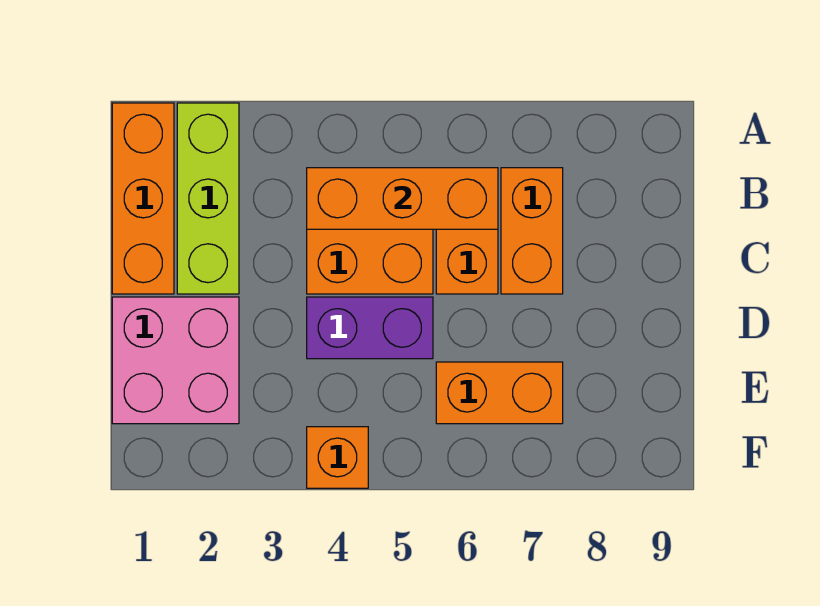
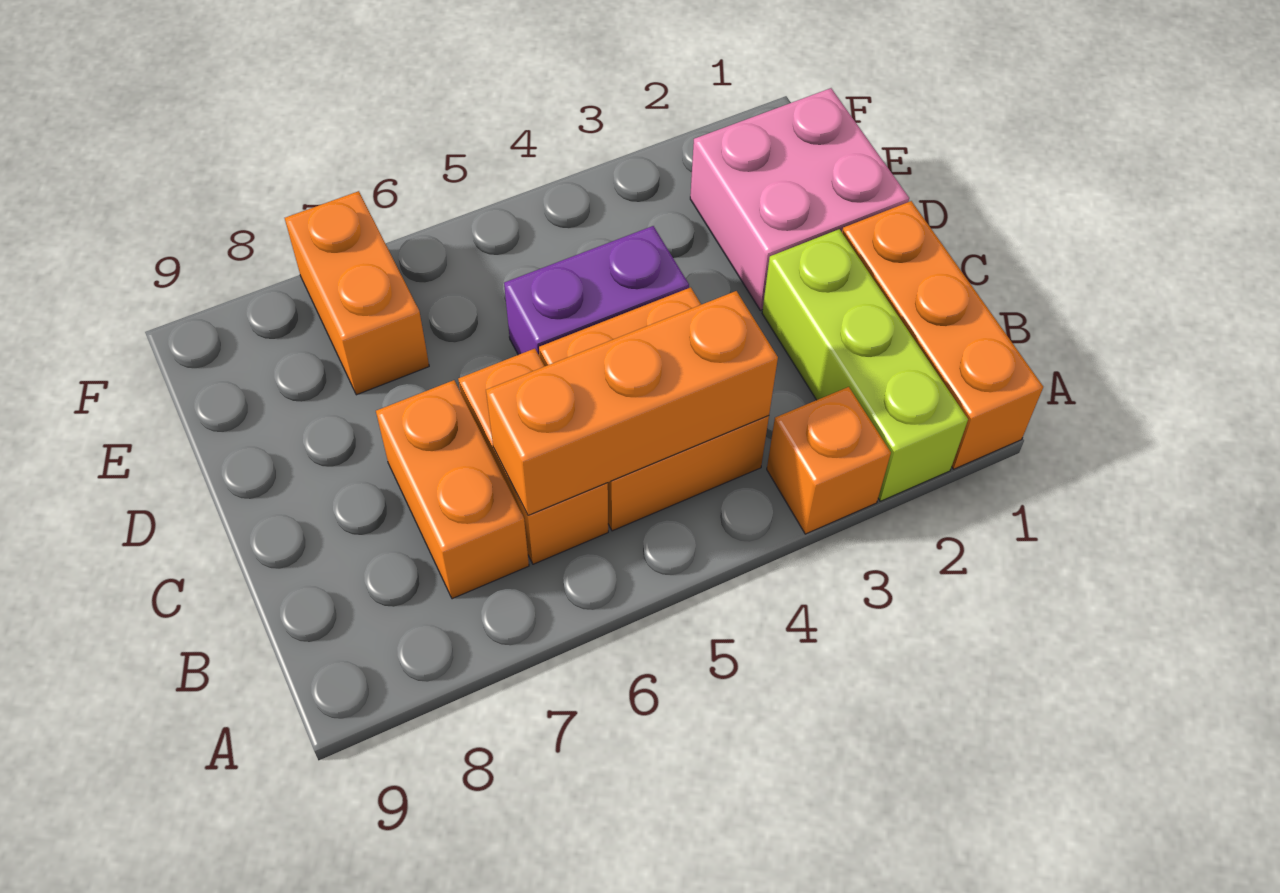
orange 1x2 brick [436,362,563,424] -> orange 1x2 brick turned to [285,191,429,395]
orange 1x1 brick [307,427,368,488] -> orange 1x1 brick moved to [767,387,891,534]

